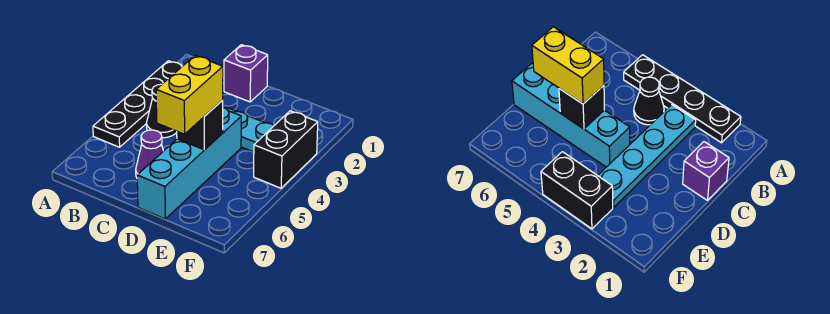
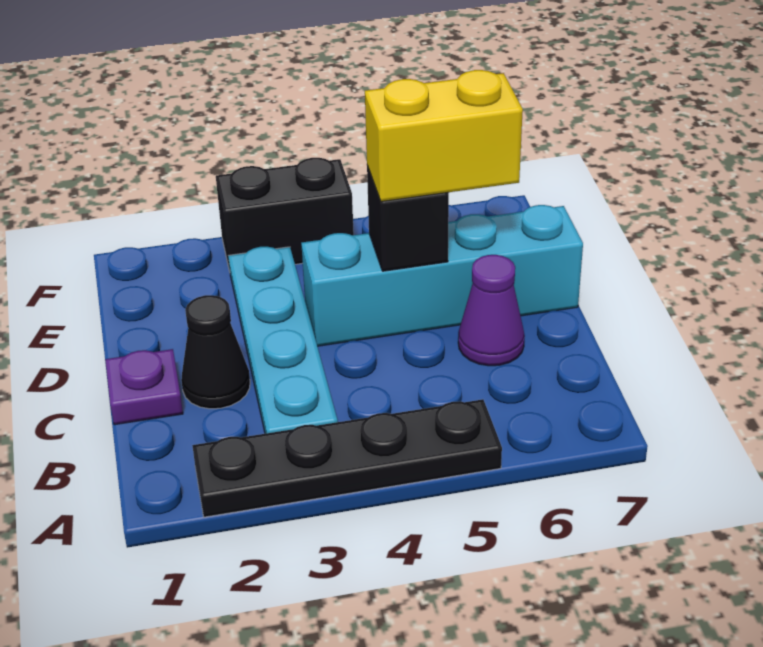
black 1x1 cone [146,84,177,138] -> black 1x1 cone moved to [181,295,250,409]
purple 1x1 brick [224,45,268,102] -> purple 1x1 plate [105,349,183,425]

